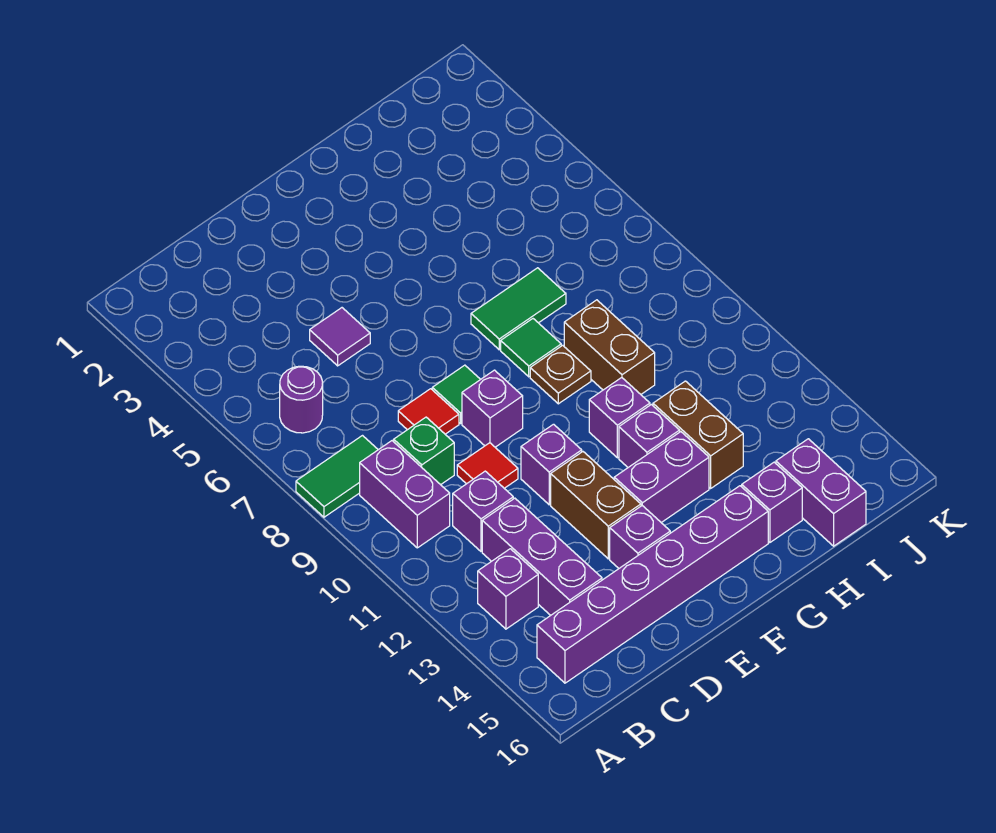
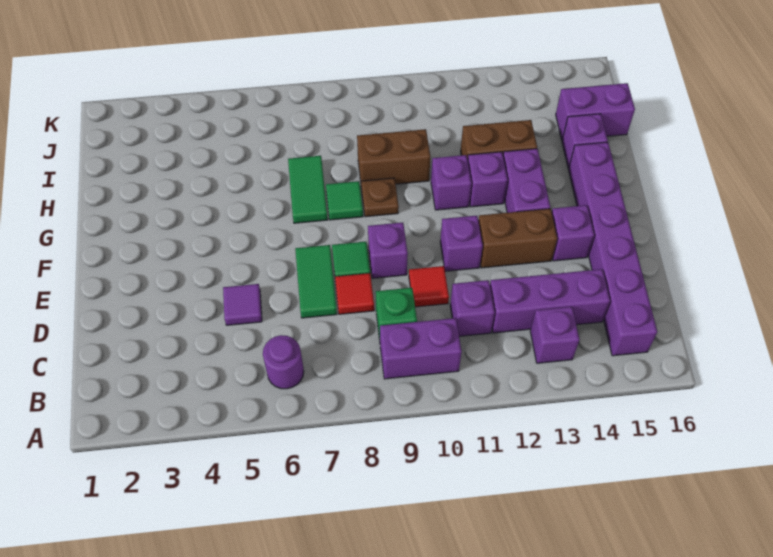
green 1x2 tile [296,436,378,517] -> green 1x2 tile moved to [295,245,337,318]

